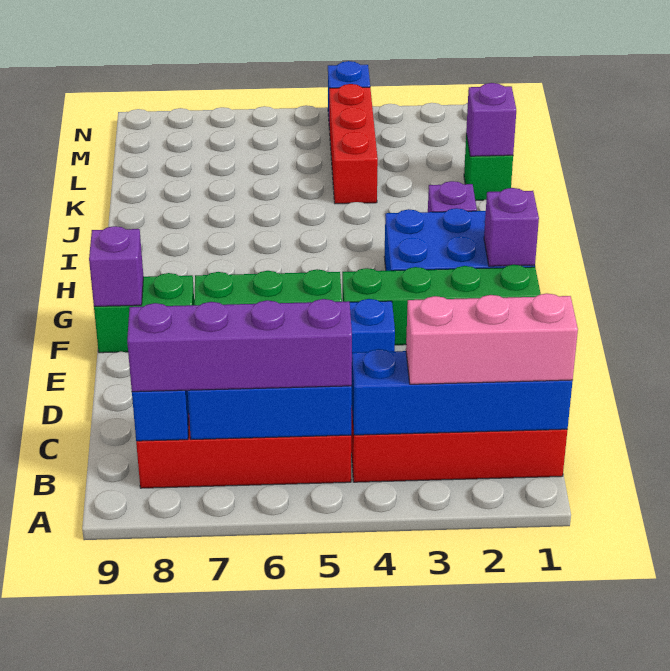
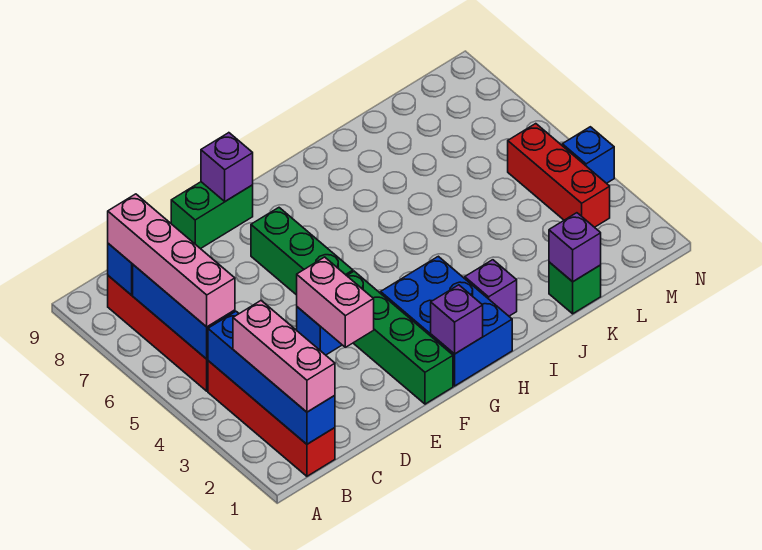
purple 1x4 brick [127,299,352,392] -> pink 1x4 brick [108,194,235,327]
none -> pink 1x2 brick [297,257,374,347]
green 1x2 brick [94,273,194,353] -> green 1x2 brick turned to [171,182,253,249]
red 1x3 brick [329,84,378,204] -> red 1x3 brick turned to [508,124,610,227]

